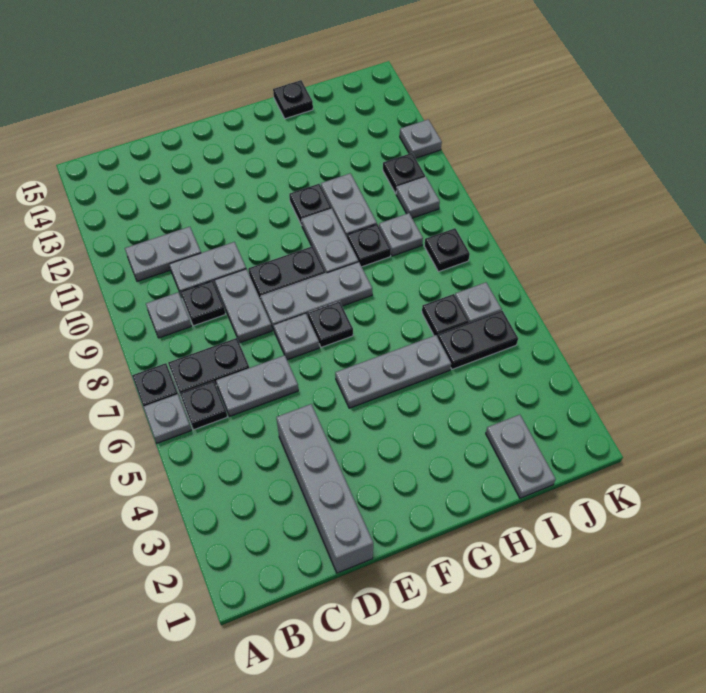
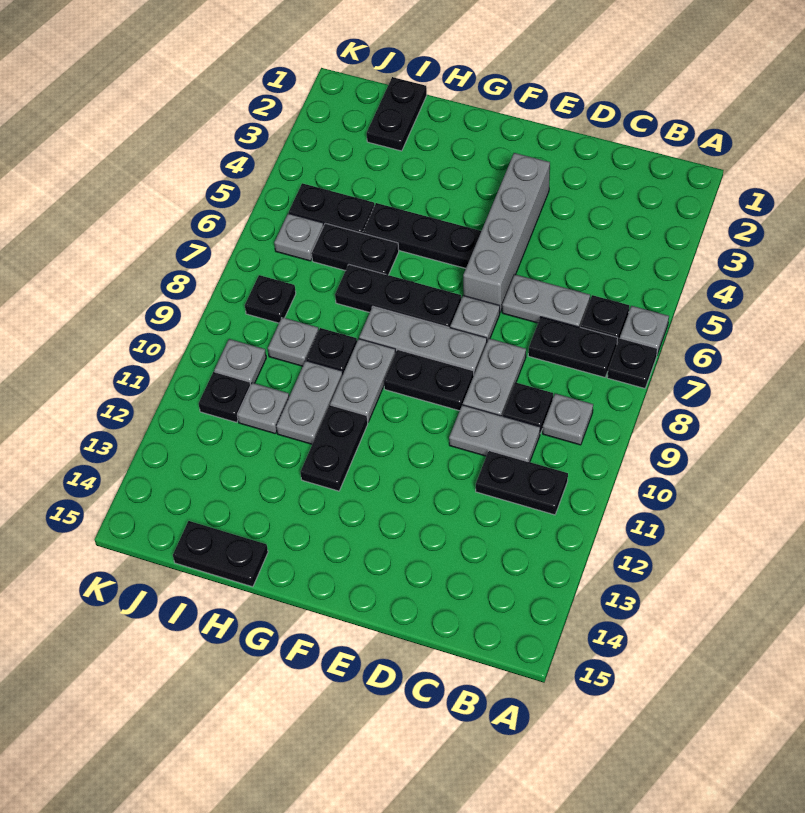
grey 1x2 plate [125,227,201,281] -> black 1x2 plate [476,451,568,515]
grey 1x4 brick [276,404,373,573] -> grey 1x4 brick moved to [463,153,550,312]
grey 1x3 plate [335,335,451,408] -> black 1x3 plate [363,203,481,268]
black 1x1 plate [308,301,353,347] -> black 1x3 plate [335,265,461,328]
black 1x1 plate [289,184,332,225] -> black 1x2 plate [300,405,368,491]
black 1x1 plate [273,80,313,119] -> black 1x2 plate [173,521,268,587]
grey 1x2 plate [486,415,555,498] -> black 1x2 plate [367,77,427,151]
black 1x1 plate [422,294,469,337] -> black 1x2 plate [312,223,399,275]
grey 1x1 plate [400,119,442,158] -> grey 1x1 plate moved to [237,383,289,434]

